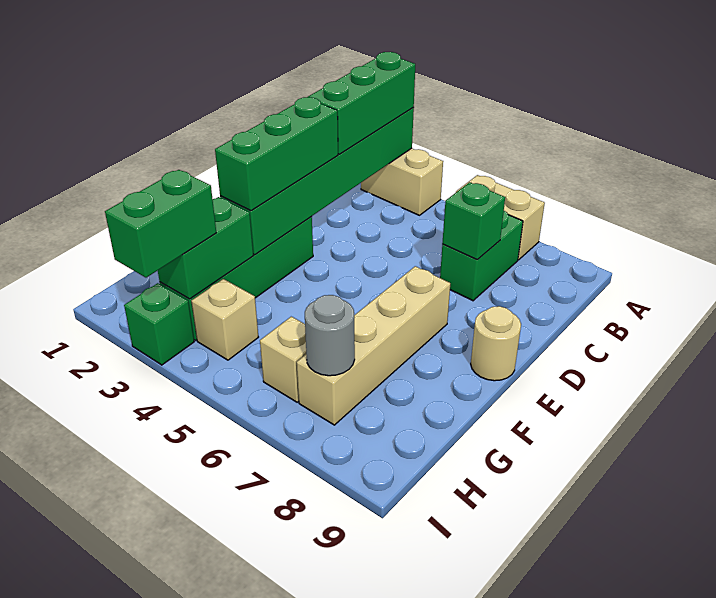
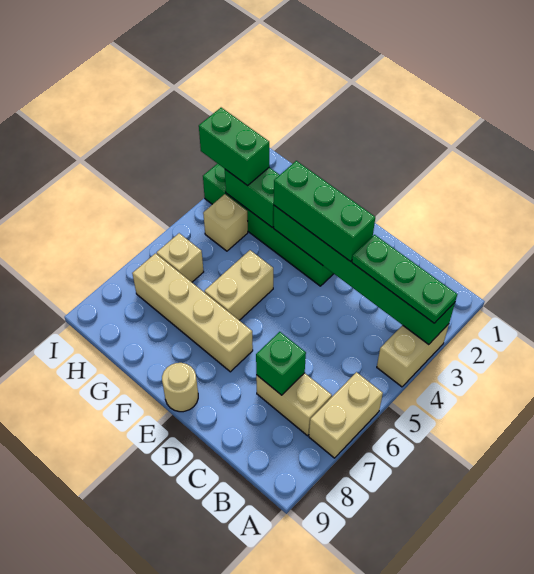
green 1x3 brick [308,52,415,154] -> green 1x3 plate [352,235,457,323]
green 1x2 brick [440,211,523,301] -> tan 1x2 brick [256,373,332,436]
none -> tan 1x2 brick [205,250,273,320]
grey 1x1 round brick [305,295,355,376] -> none

